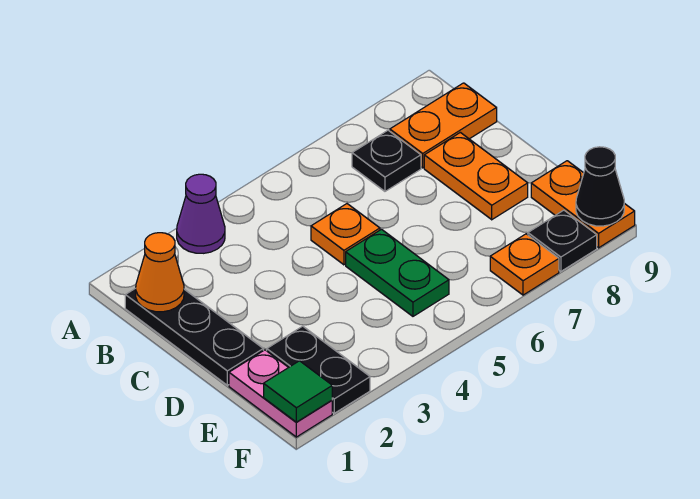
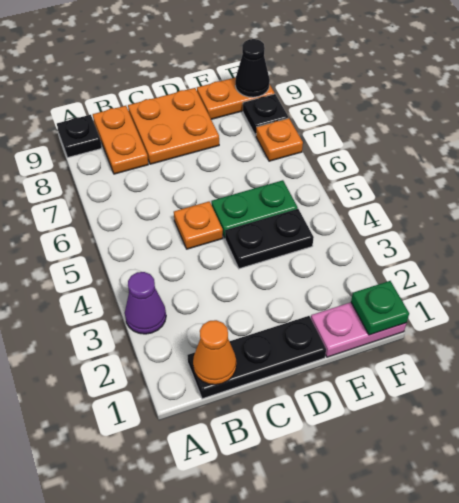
black 1x1 plate [352,130,421,191] -> black 1x1 plate moved to [57,115,102,157]
orange 1x2 plate [424,132,528,220] -> orange 2x2 plate [128,88,219,164]
black 1x2 plate [267,326,370,413] -> black 1x2 plate moved to [225,209,314,269]
green 1x1 tile [264,361,332,422] -> green 1x1 plate [351,281,409,335]

